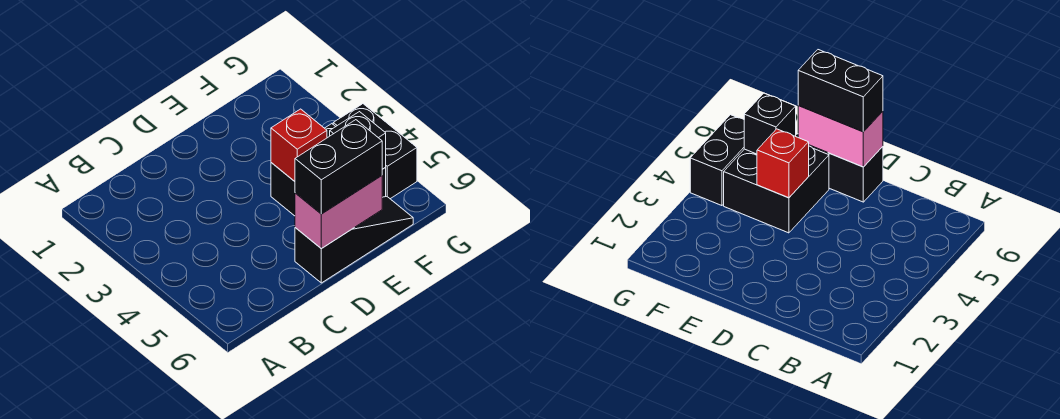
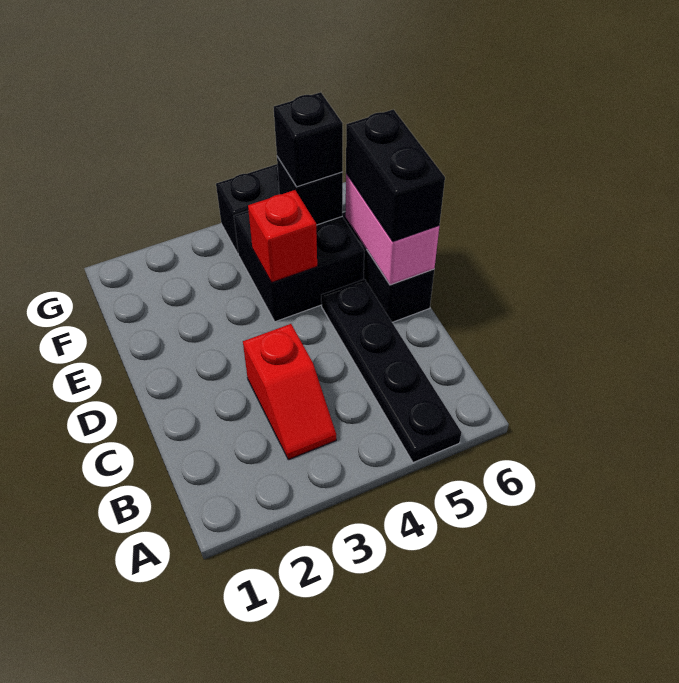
none -> black 1x4 plate [321,279,462,463]
none -> red 1x2 slope [243,324,336,460]
none -> black 1x1 brick [274,92,343,187]

